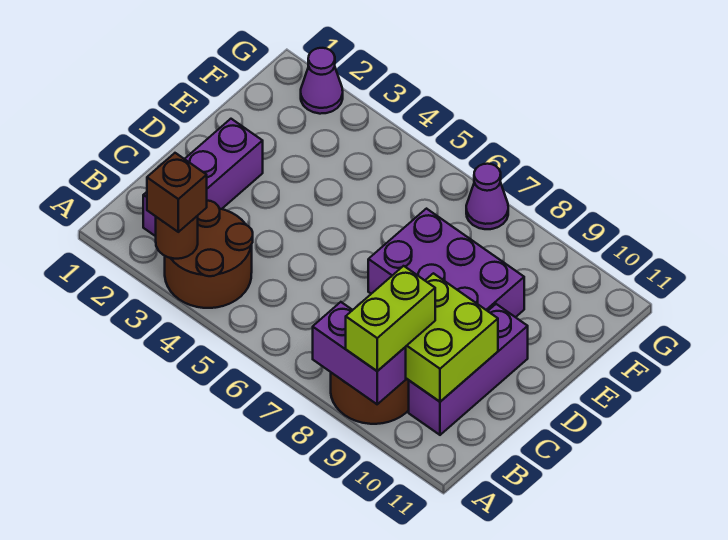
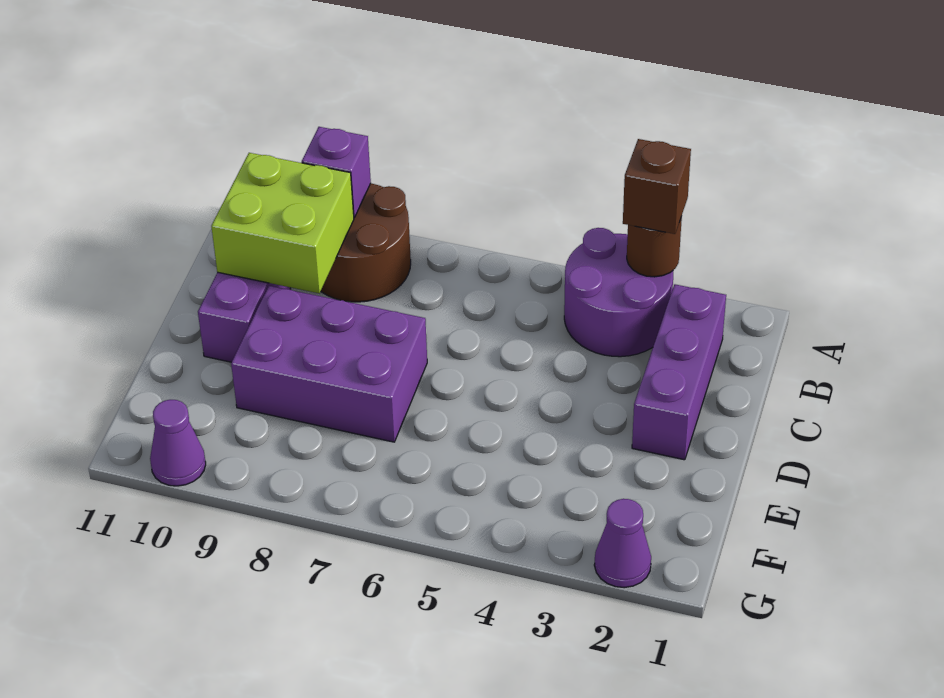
brown 2x2 round brick [165,201,253,308] -> purple 2x2 round brick [564,228,673,357]
purple 1x2 brick [313,302,406,404] -> purple 1x1 brick [302,127,371,217]
lime 1x2 brick [346,266,435,371] -> none
purple 1x1 cone [466,164,508,229] -> purple 1x1 cone moved to [150,400,206,486]

